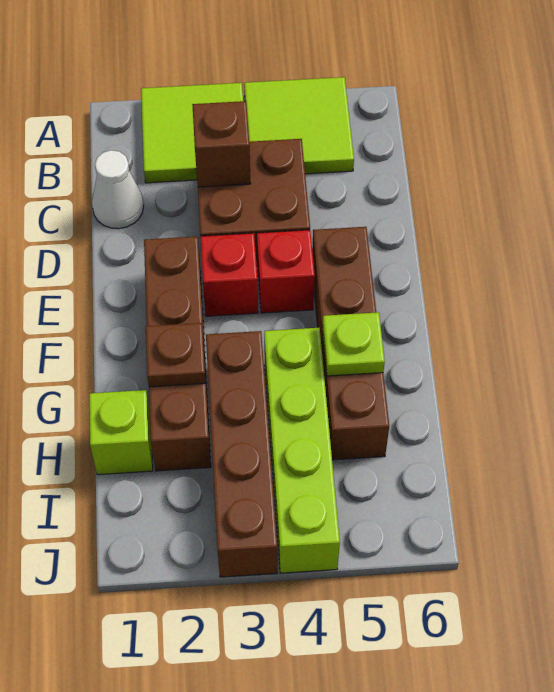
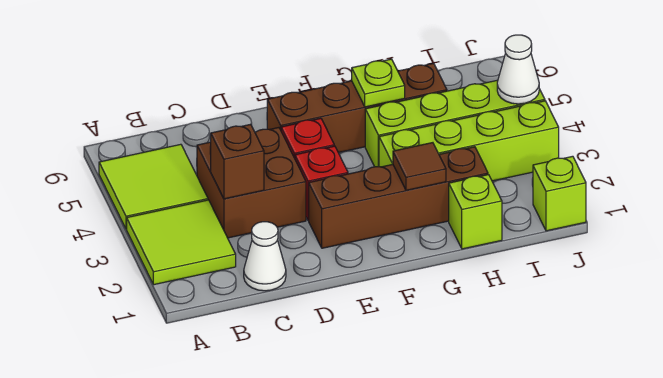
brown 1x1 plate [146,323,206,387] -> brown 1x1 tile [393,143,446,190]
brown 1x4 brick [206,331,277,577] -> lime 1x4 brick [379,101,559,181]
none -> lime 1x1 brick [533,156,586,231]
none -> white 1x1 cone [497,35,539,104]

